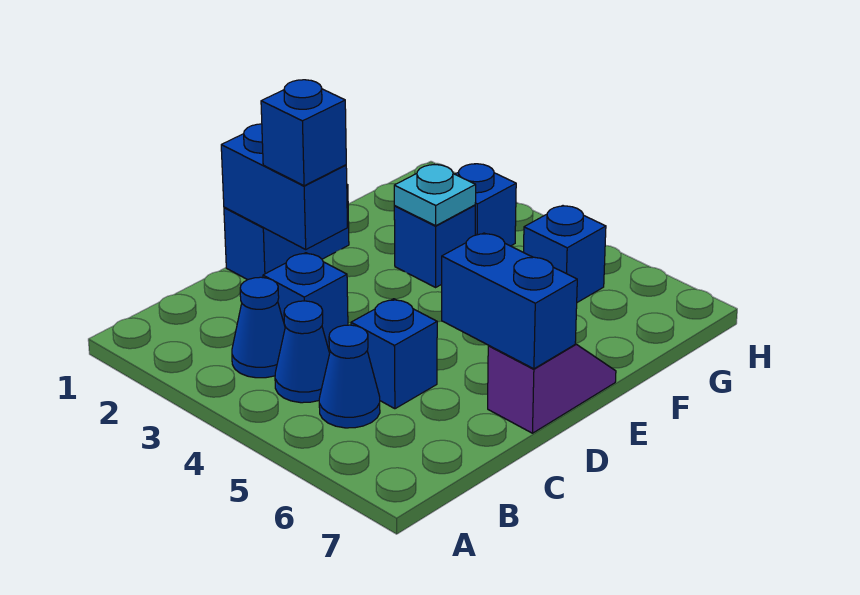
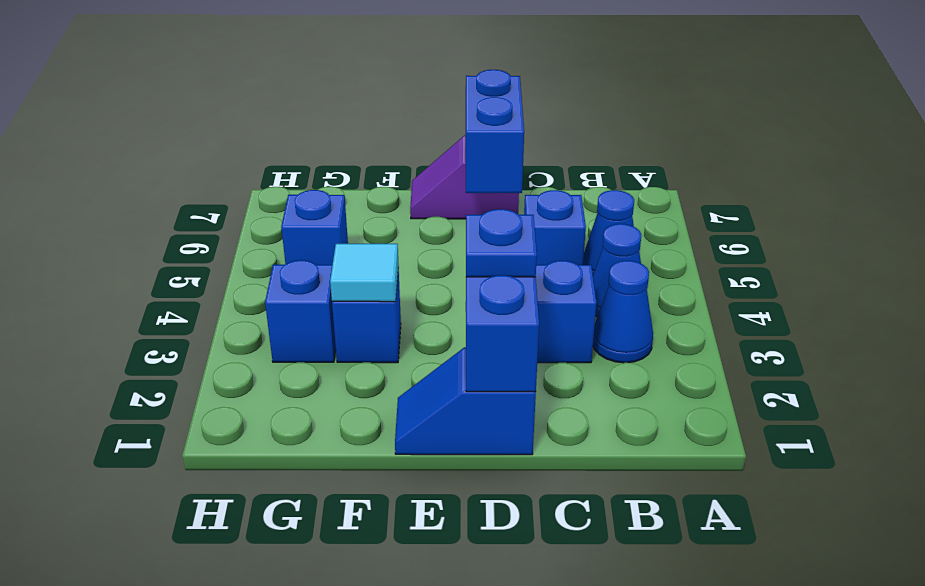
blue 1x2 brick [224,185,349,280] -> blue 1x2 slope [395,347,536,455]
blue 1x1 brick [261,80,346,186] -> blue 1x1 plate [466,209,537,277]
cyan 1x1 plate [394,165,476,226] -> cyan 1x1 tile [330,244,398,302]

